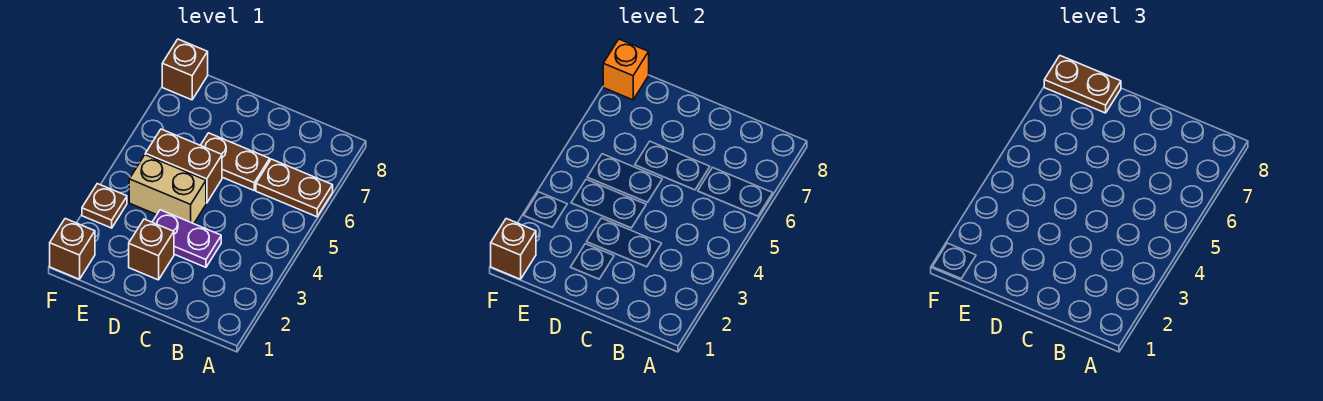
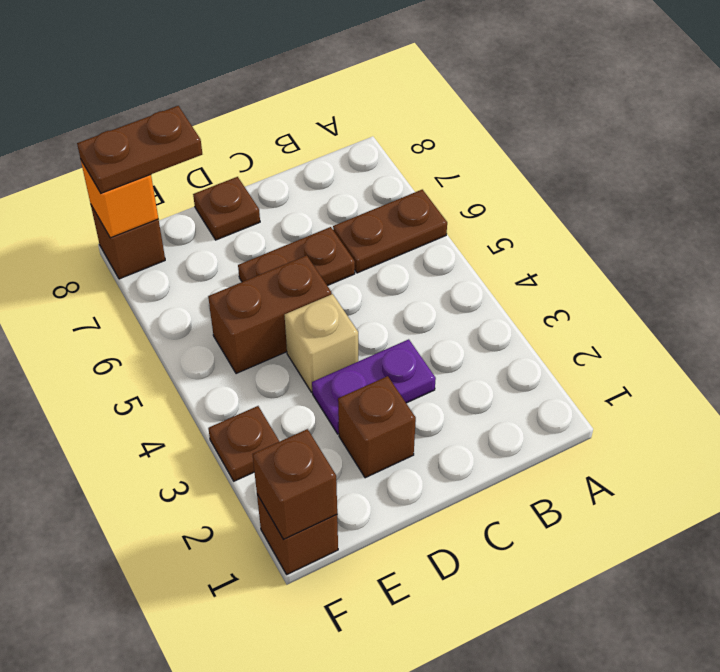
tan 1x2 brick [129,155,206,224] -> tan 1x1 brick [285,294,358,392]
none -> brown 1x1 plate [193,177,260,240]

